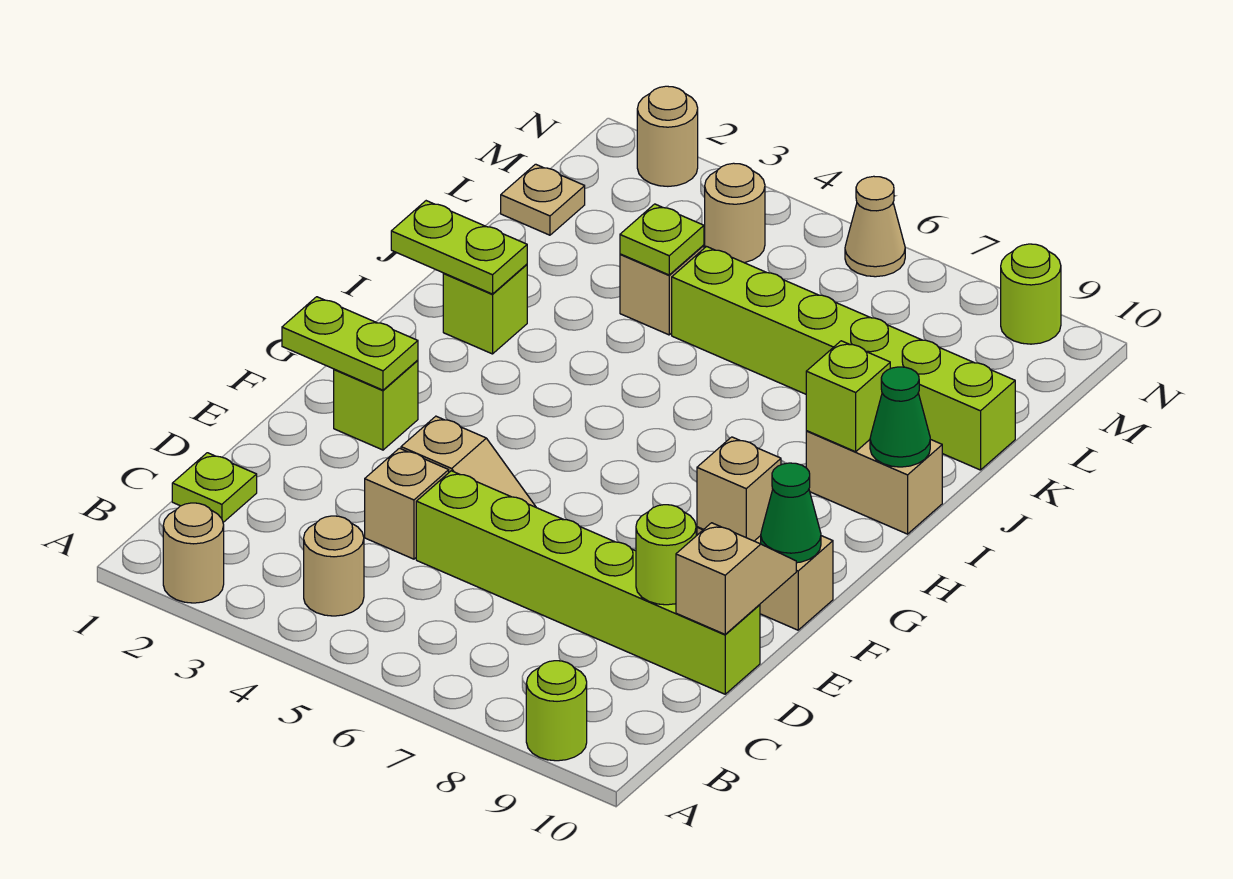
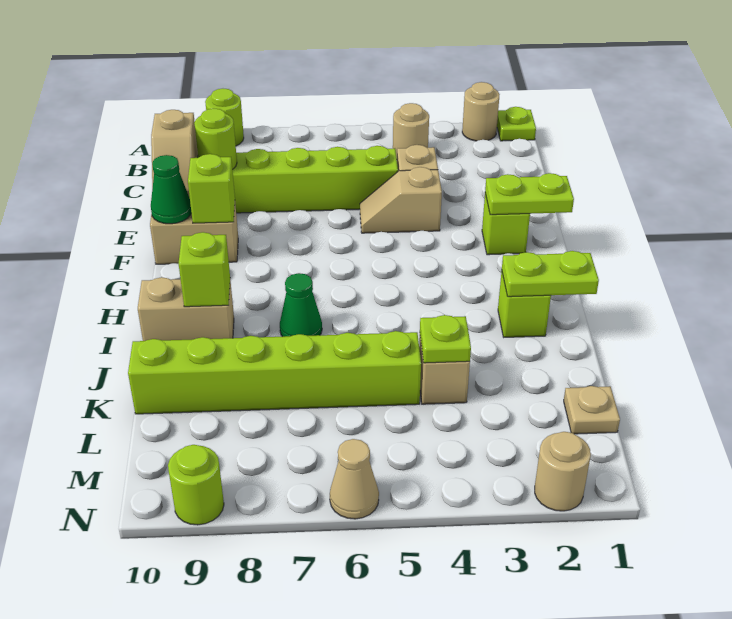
lime 1x1 plate [172,453,257,522] -> lime 1x1 plate moved to [497,107,536,141]
tan 1x1 brick [697,437,781,541] -> lime 1x1 brick [188,154,235,223]
green 1x1 cone [870,367,930,467] -> green 1x1 cone moved to [280,273,322,337]
tan 1x1 round brick [705,163,765,263] -> none

